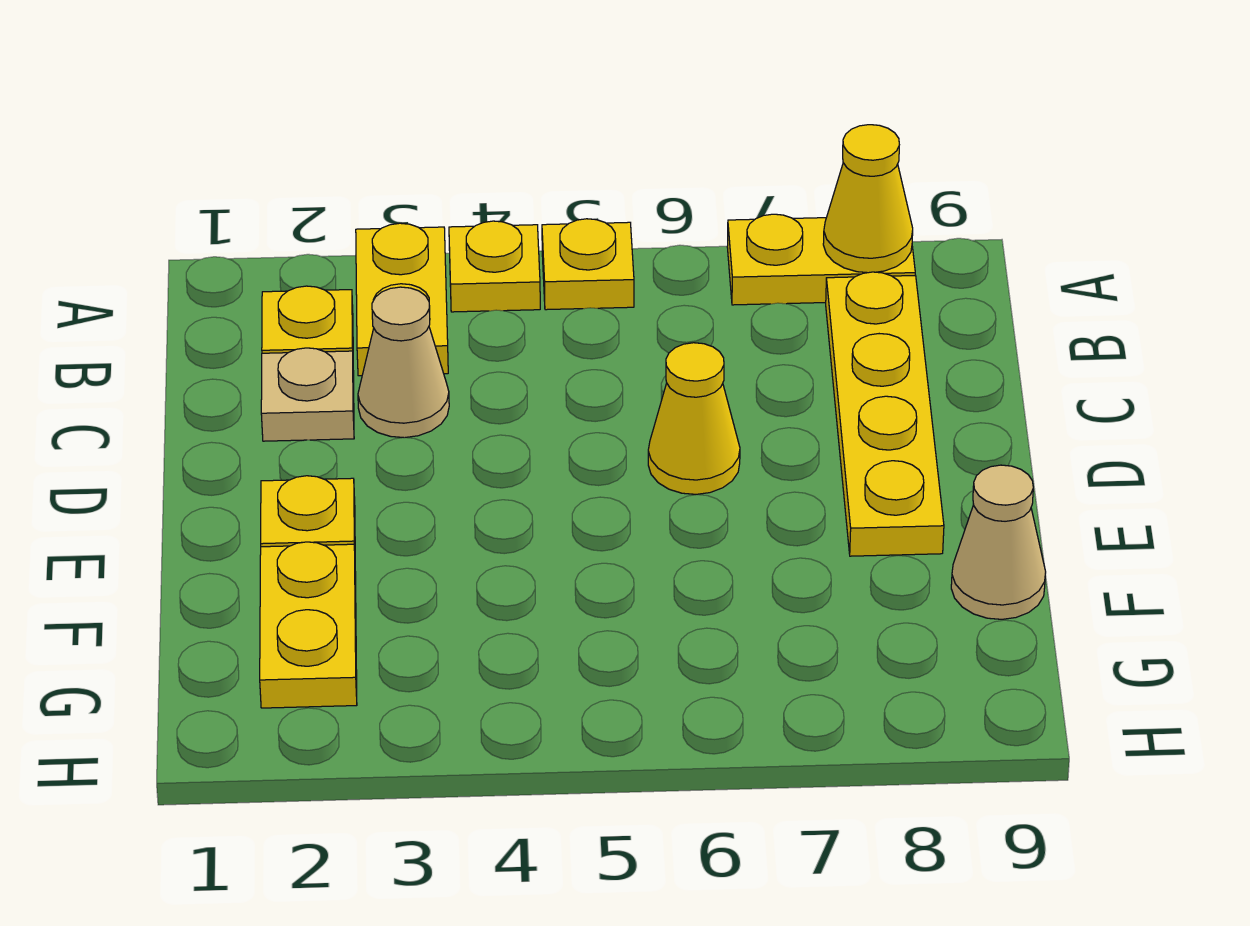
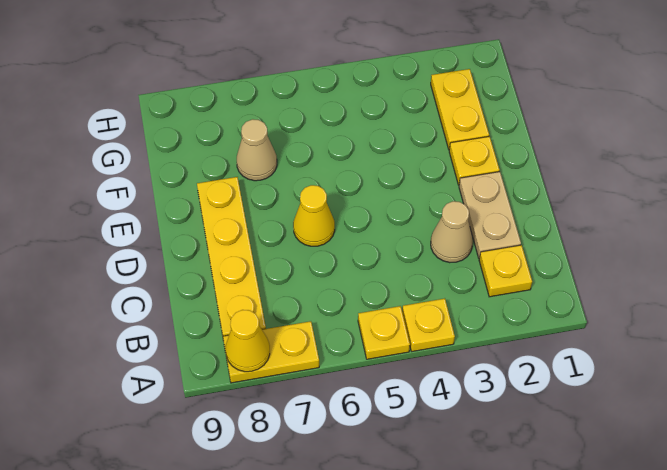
yellow 1x2 plate [356,223,448,376] -> none
tan 1x1 plate [261,348,354,441] -> tan 1x2 plate [459,172,521,258]
tan 1x1 cone [951,465,1046,619] -> tan 1x1 cone moved to [237,119,277,181]

